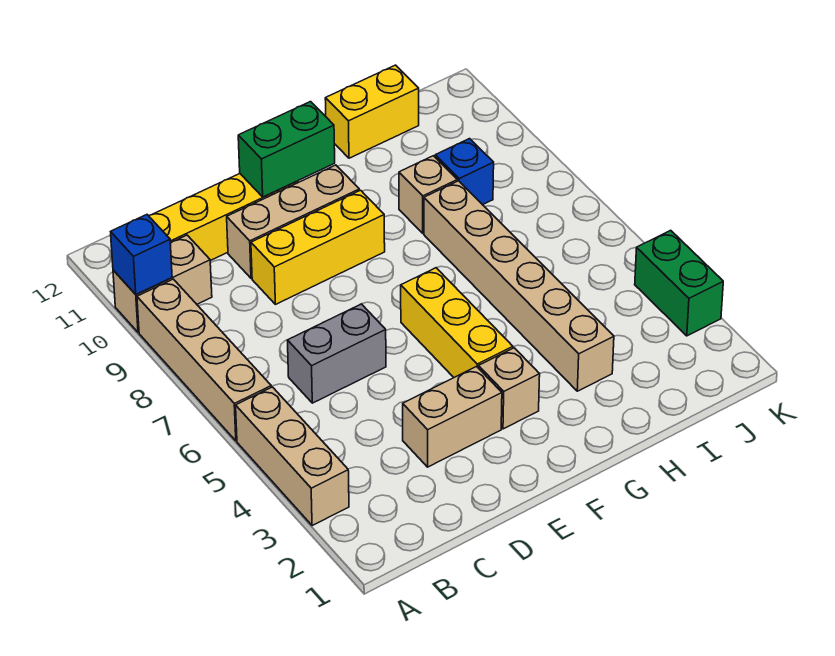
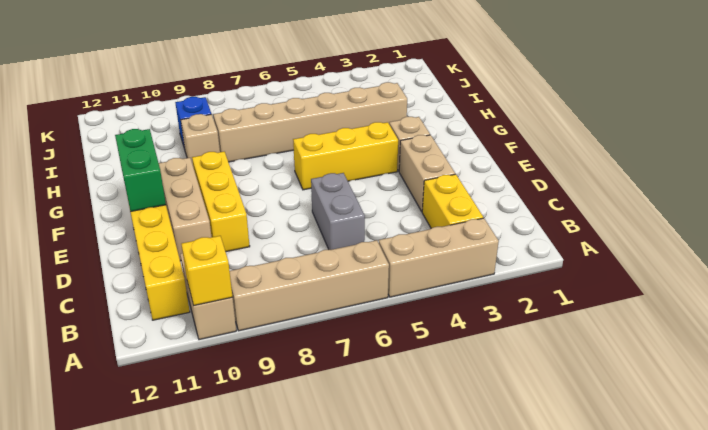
blue 1x1 brick [111,215,172,295] -> yellow 1x1 brick [181,236,232,306]
yellow 1x2 brick [325,65,419,158] -> yellow 1x2 brick moved to [422,174,483,228]
green 1x2 brick [635,230,723,336] -> none

